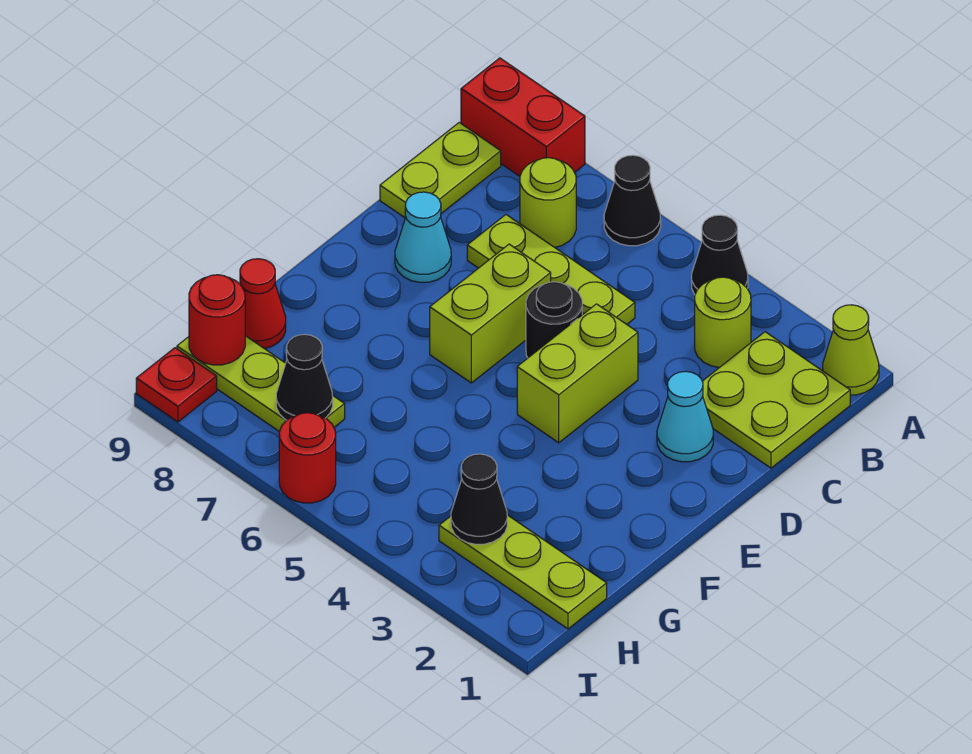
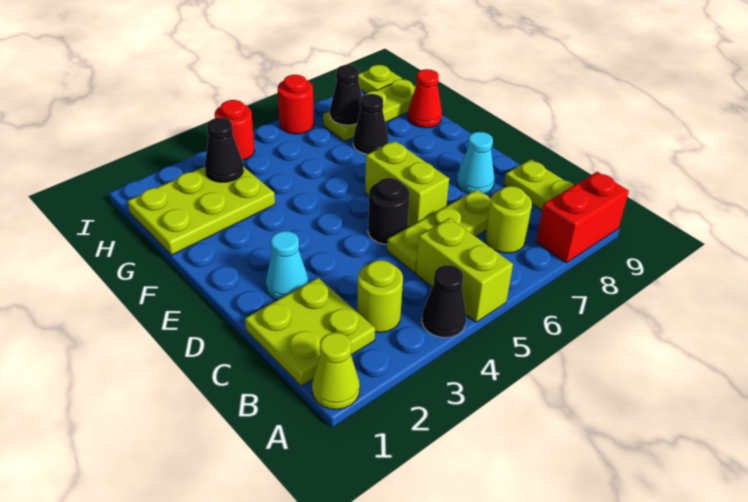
black 1x1 cone [604,155,661,246] -> black 1x1 cone moved to [353,94,388,154]
lime 1x2 brick [517,304,638,443] -> lime 1x2 brick moved to [416,218,513,322]
lime 1x3 plate [439,515,607,629] -> lime 2x3 plate [128,167,275,255]
red 1x1 round brick [189,275,245,365] -> red 1x1 round brick moved to [215,100,255,160]
red 1x1 plate [136,348,217,422] -> lime 1x1 plate [358,65,402,93]

